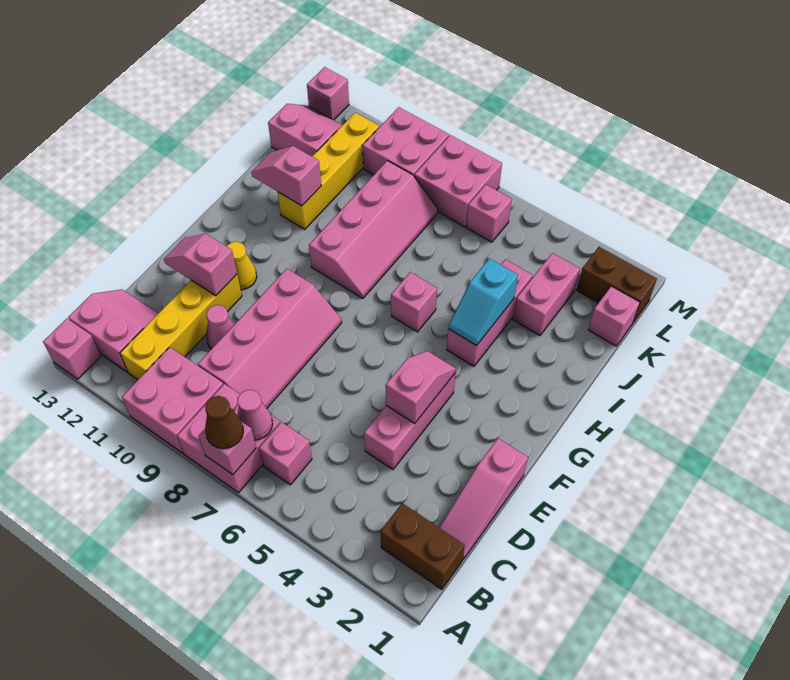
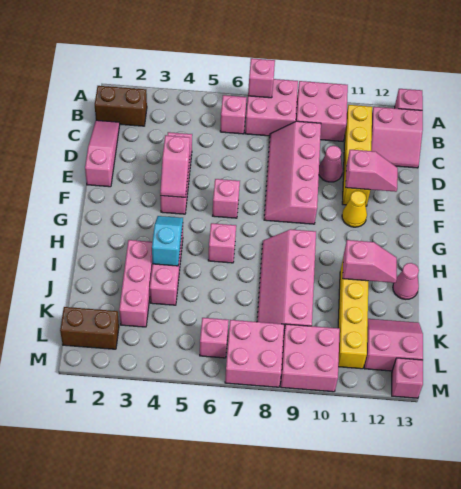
brown 1x1 cone [205,396,243,449] -> none
pink 1x1 cone [237,390,273,440] -> pink 1x1 cone moved to [393,263,419,299]
pink 1x2 brick [513,253,580,336] -> pink 1x3 brick [119,240,152,327]
pink 1x1 brick [588,286,640,346] -> pink 1x1 brick moved to [213,179,240,218]
pink 2x2 slope [268,104,342,156] -> pink 2x2 slope turned to [364,319,423,371]

